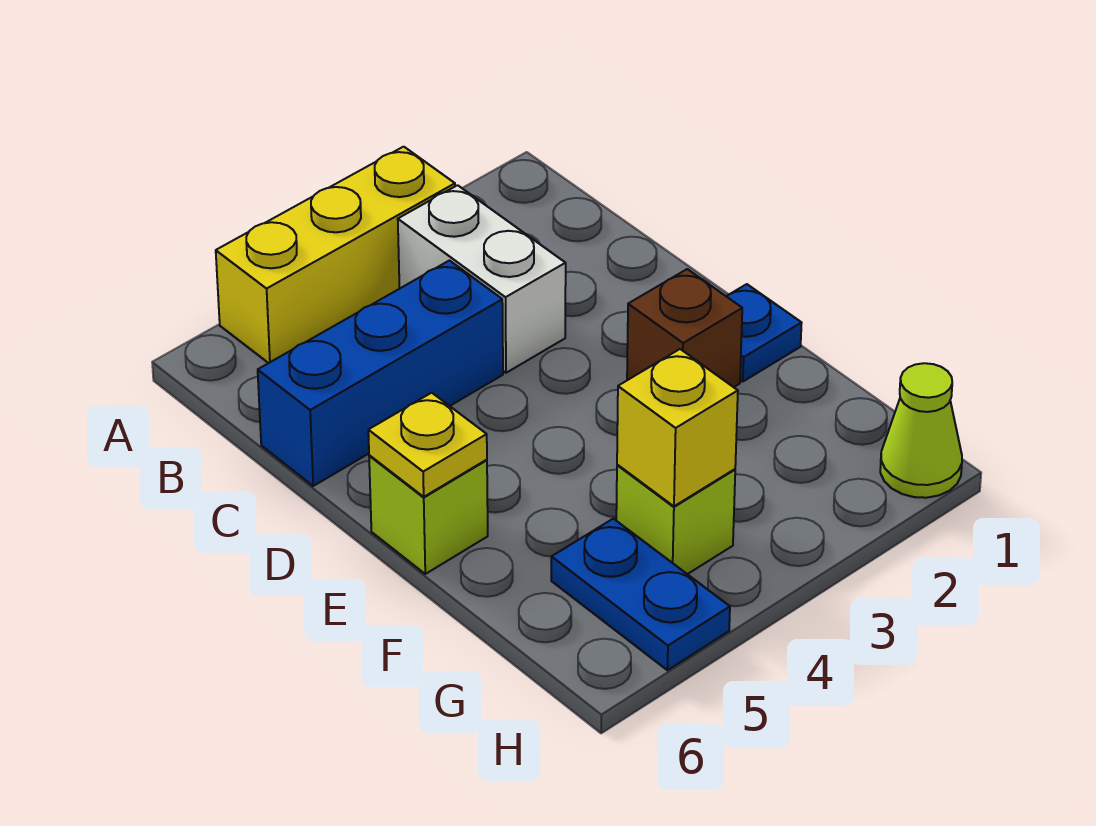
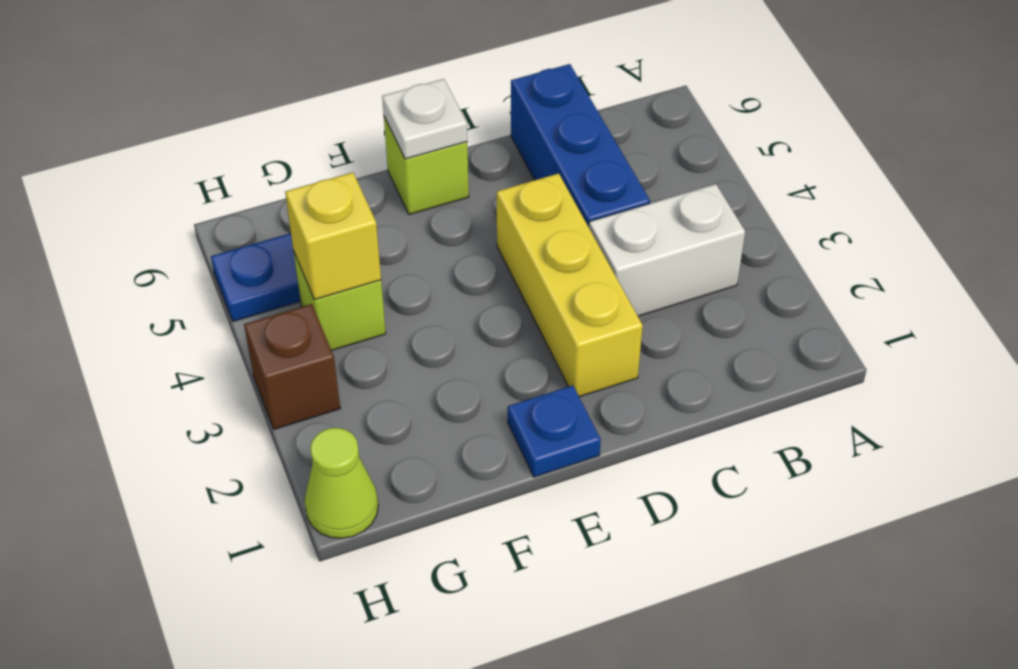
yellow 1x3 brick [216,147,455,363] -> yellow 1x3 brick moved to [497,173,643,397]
brown 1x1 brick [627,269,742,387] -> brown 1x1 brick moved to [244,304,340,429]
yellow 1x1 plate [368,393,487,497] -> white 1x1 plate [382,79,467,159]

